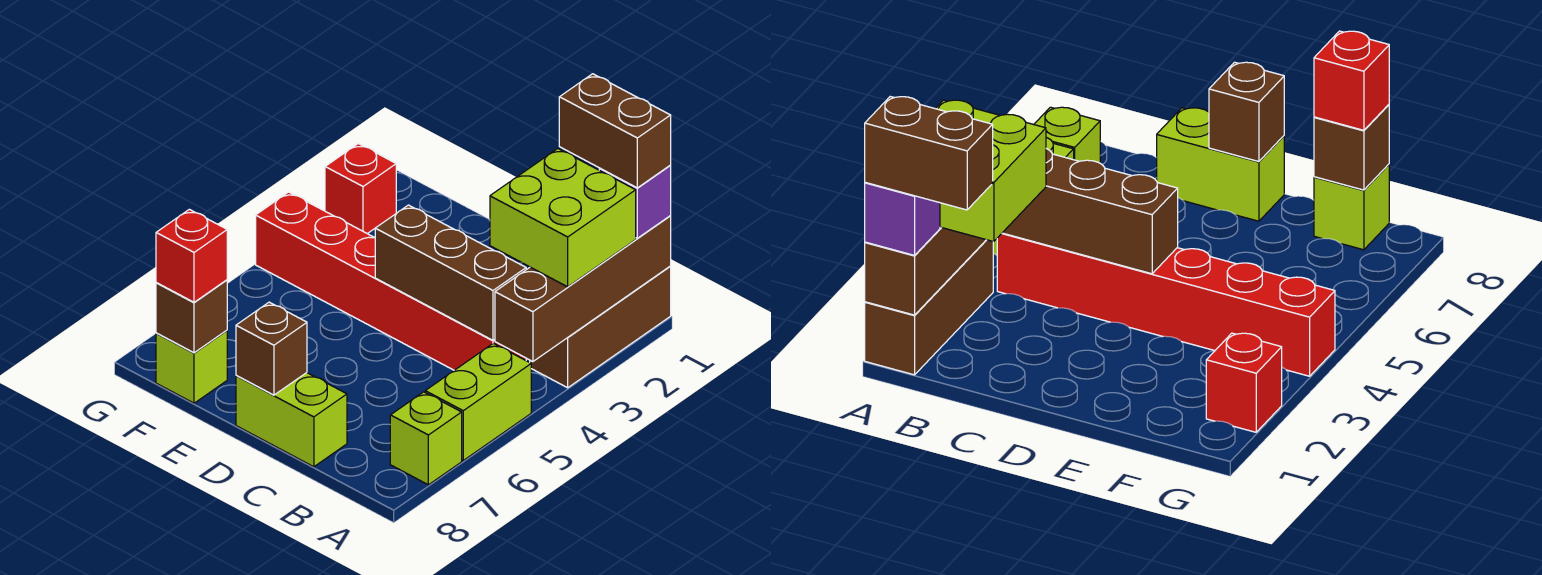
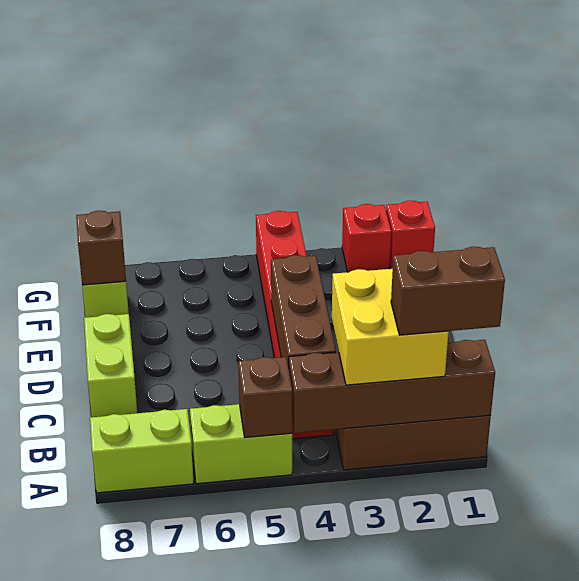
purple 1x1 brick [599,166,671,238] -> none
brown 1x2 brick [559,74,671,188] -> brown 1x2 brick turned to [391,247,505,335]
lime 2x2 brick [490,149,636,287] -> yellow 2x2 brick [332,269,449,385]
lime 1x1 brick [390,392,462,485] -> lime 1x2 brick [90,409,194,493]
brown 1x1 brick [236,302,307,395] -> brown 1x1 brick moved to [238,357,292,438]
red 1x1 brick [156,209,227,302] -> red 1x1 brick moved to [386,200,435,269]

